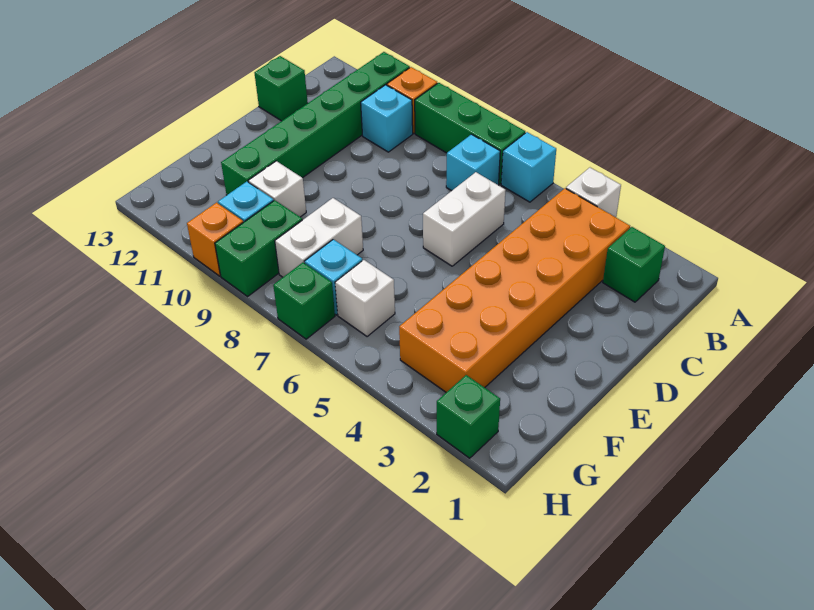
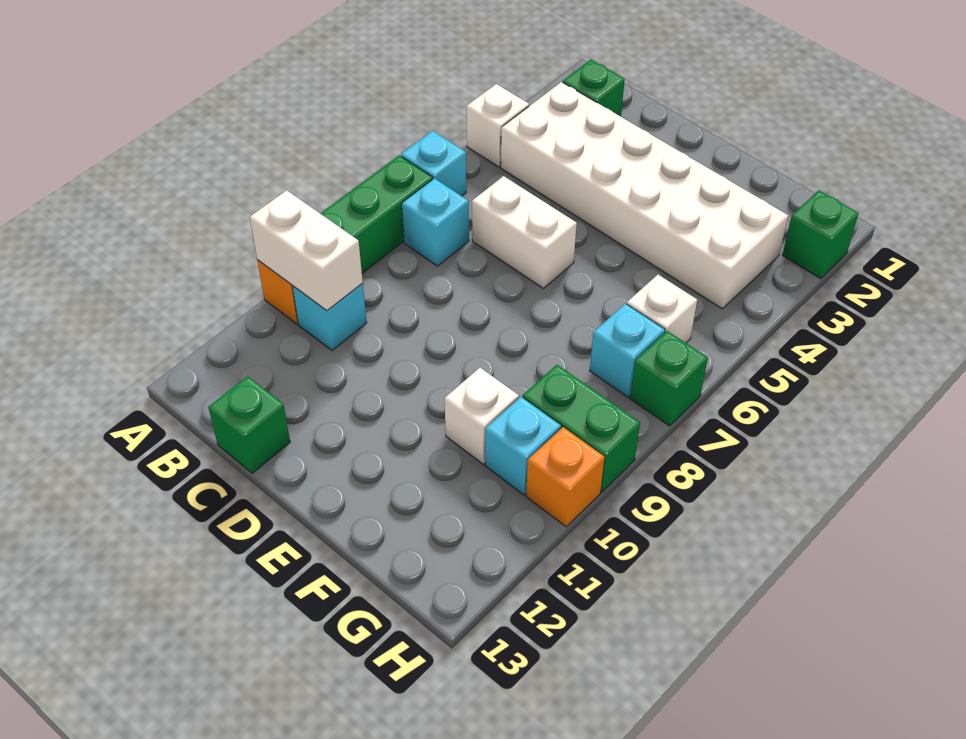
green 1x6 brick [221,52,410,195] -> none
orange 2x6 brick [399,188,630,392] -> white 2x6 brick [501,82,788,309]
white 1x2 brick [275,198,363,277] -> white 1x2 brick moved to [250,190,363,311]

